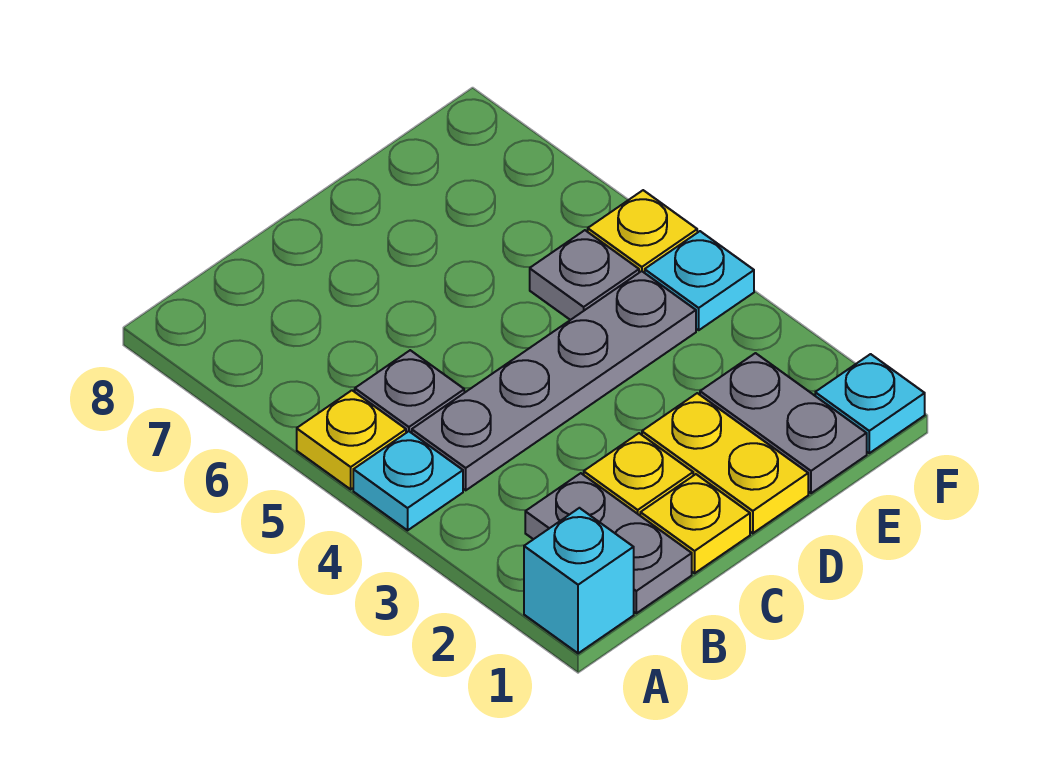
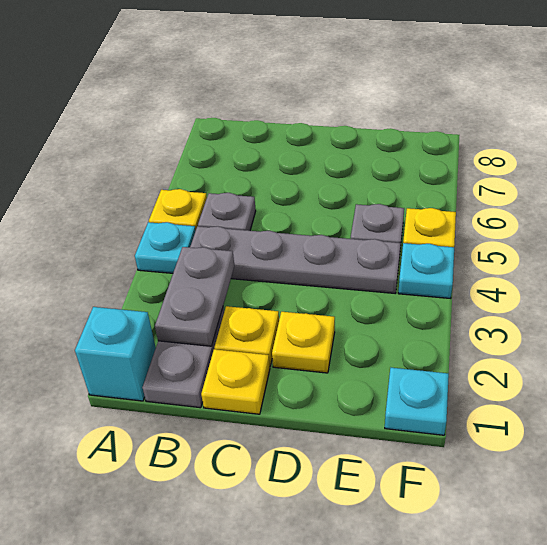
yellow 1x2 plate [642,393,808,533] -> yellow 1x1 plate [272,312,335,373]
grey 1x2 plate [700,353,867,493] -> grey 1x2 plate moved to [155,247,234,346]

